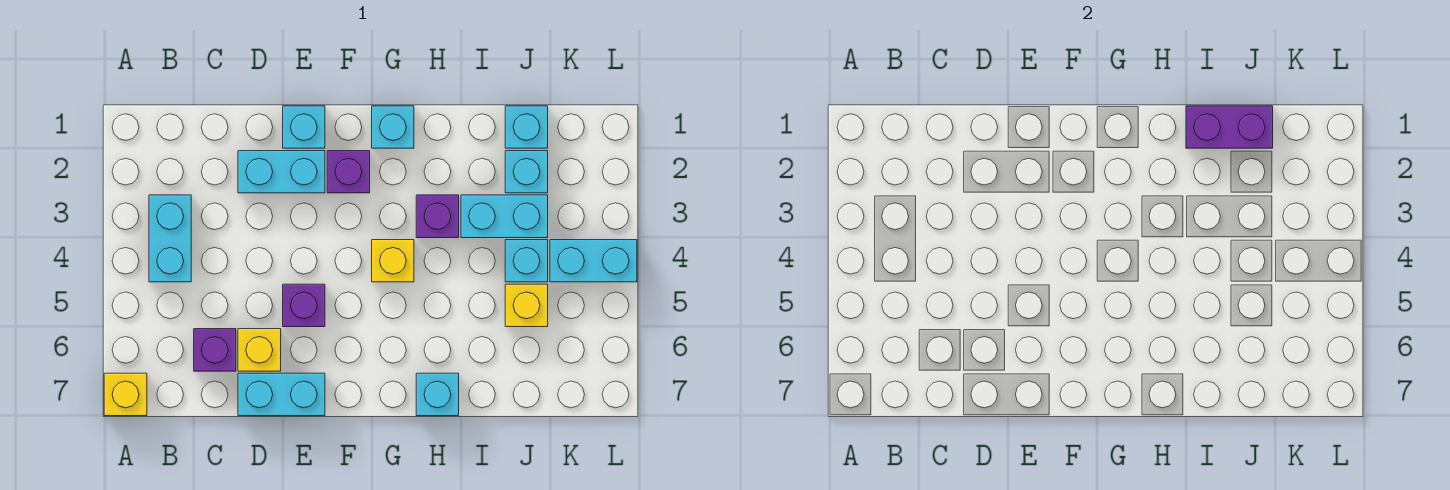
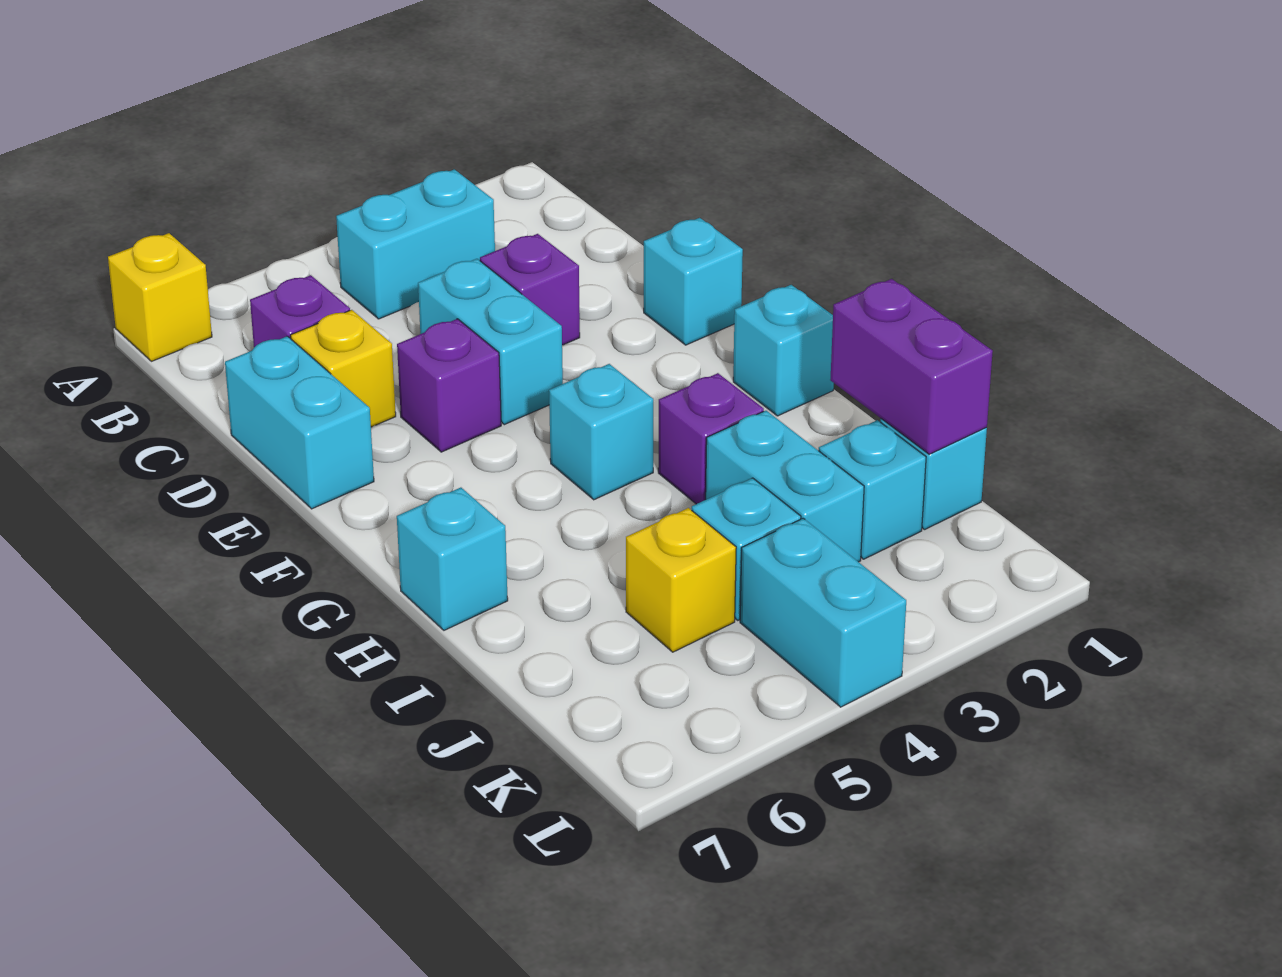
cyan 1x2 brick [238,151,325,193] -> cyan 1x2 brick moved to [418,259,563,425]
purple 1x1 brick [327,151,370,193] -> purple 1x1 brick moved to [480,234,580,345]
yellow 1x1 brick [372,240,414,282] -> cyan 1x1 brick [549,364,653,500]

